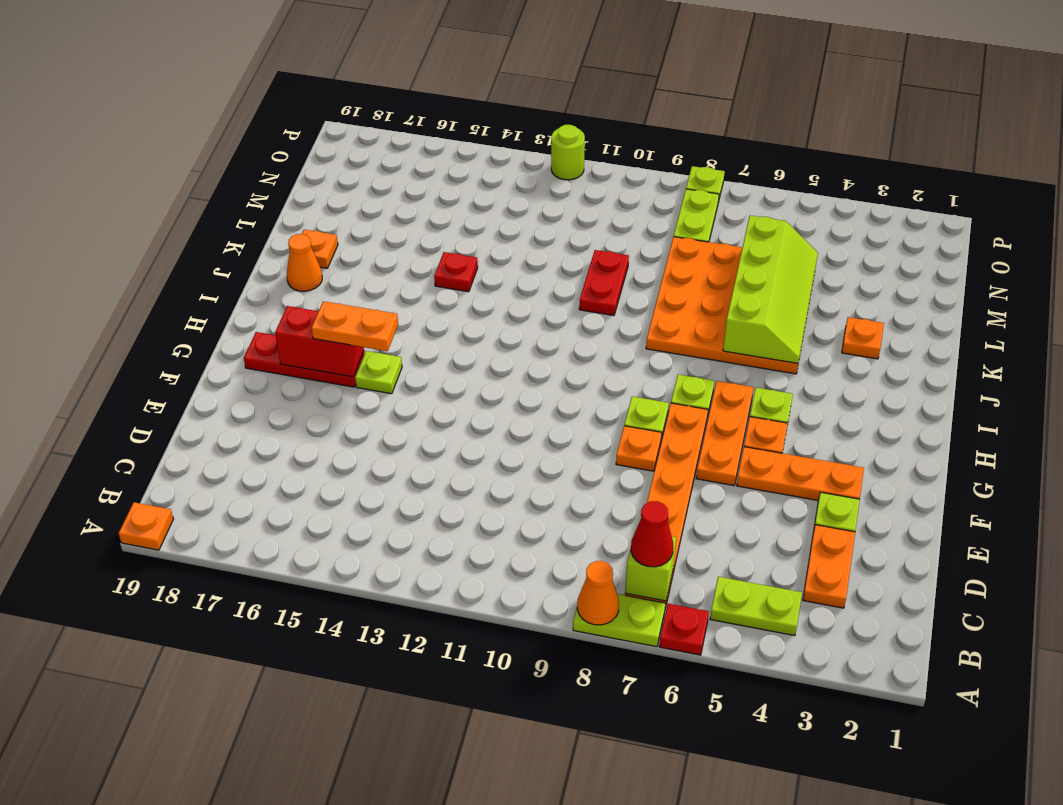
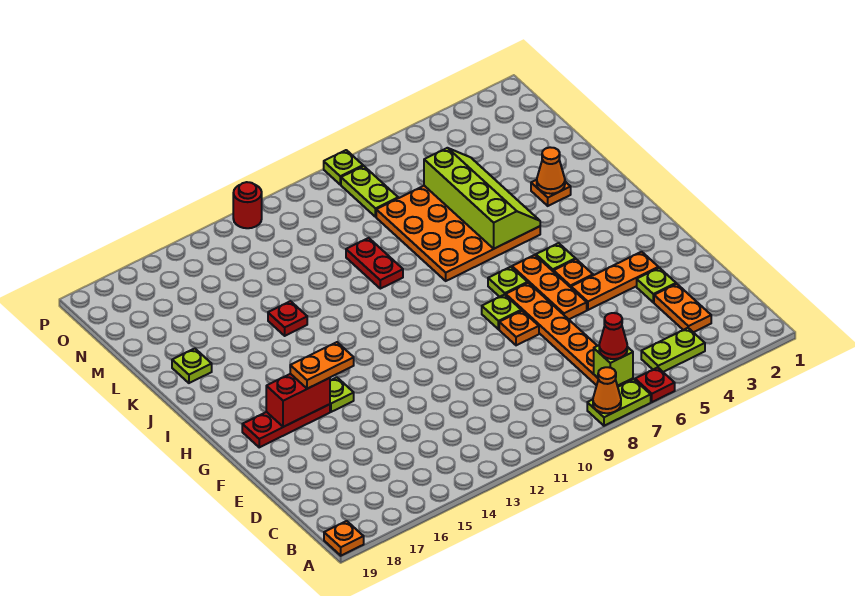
orange 1x1 cone [287,234,322,291] -> orange 1x1 cone moved to [537,147,565,194]
orange 1x1 plate [302,230,338,268] -> lime 1x1 plate [172,349,212,383]
lime 1x1 round brick [551,125,585,180] -> red 1x1 round brick [233,182,262,228]

